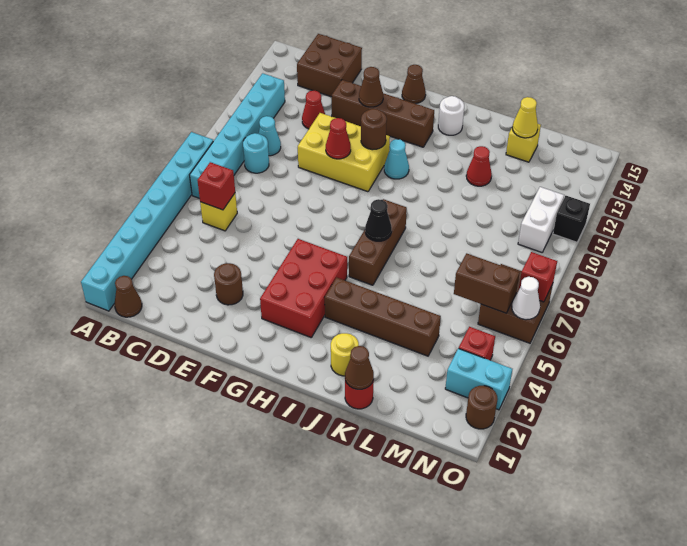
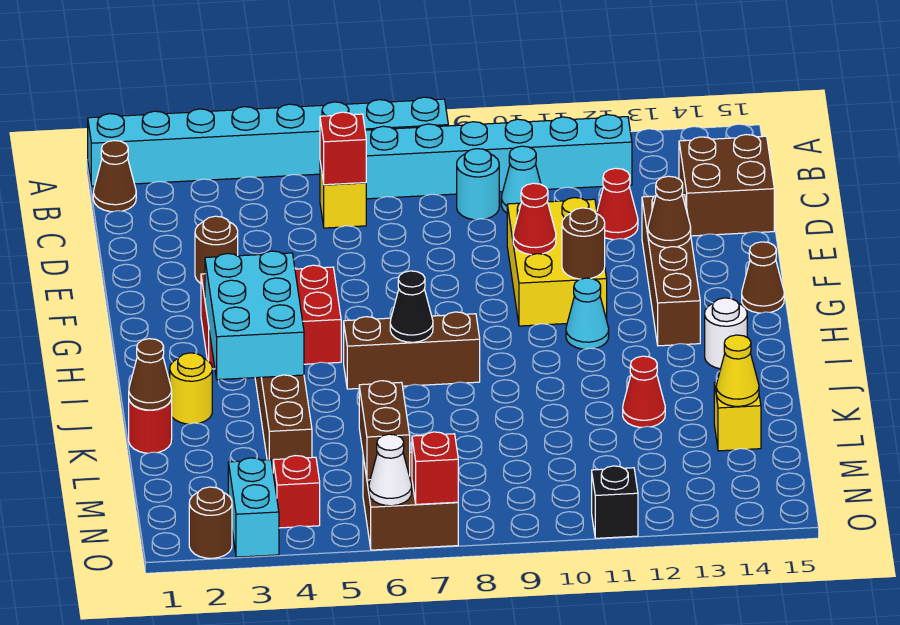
none -> cyan 2x3 brick [205,251,304,380]
white 1x2 brick [518,187,564,252] -> none

